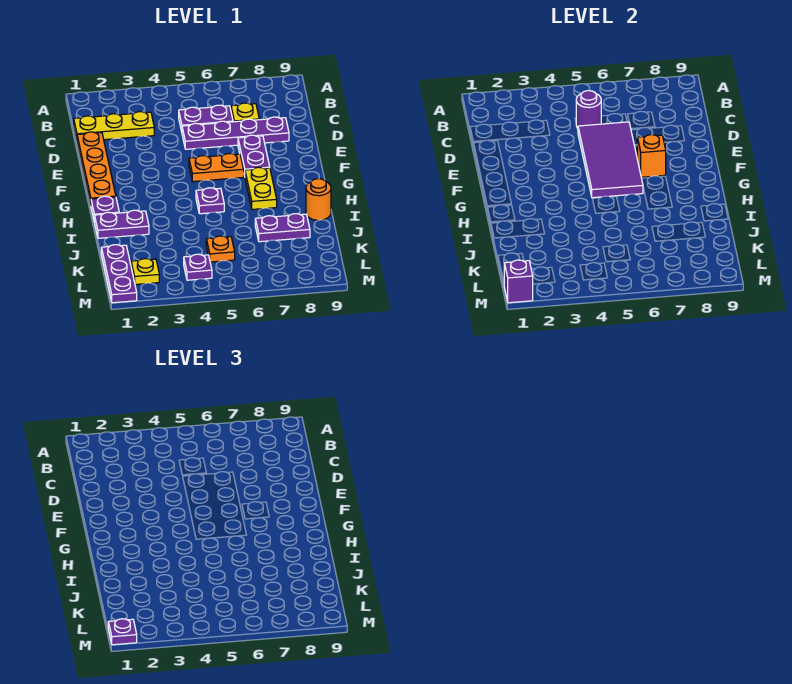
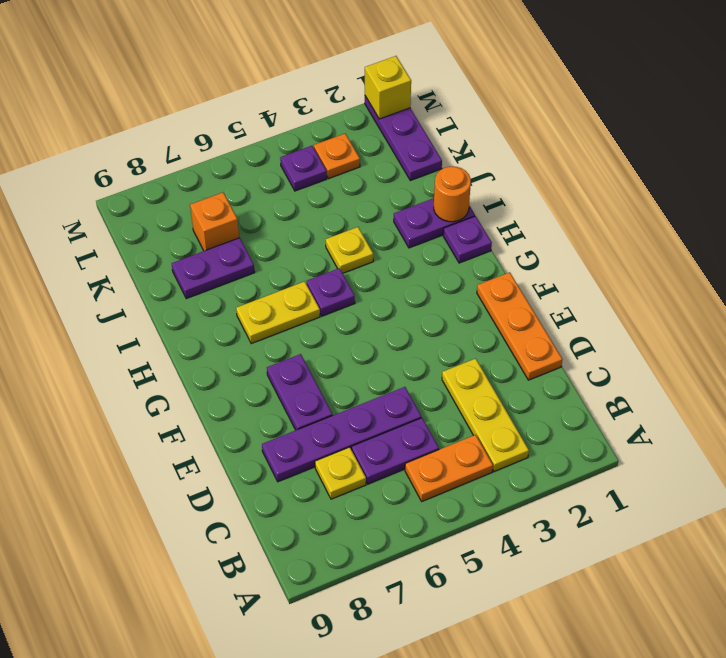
yellow 1x3 plate [74,112,154,140] -> yellow 1x3 plate turned to [442,358,529,472]
purple 1x1 round brick [576,91,601,128] -> none
orange 1x4 plate [77,132,116,204] -> orange 1x3 plate [477,272,563,380]
purple 2x4 tile [578,122,643,198] -> none
orange 1x2 plate [189,153,244,182] -> orange 1x2 plate moved to [405,435,493,501]
orange 1x1 brick [637,135,666,177] -> orange 1x1 brick moved to [190,193,239,251]
yellow 1x2 plate [245,167,277,209] -> yellow 1x2 plate turned to [236,281,320,344]
orange 1x1 round brick [306,179,331,220] -> orange 1x1 round brick moved to [434,166,471,222]
orange 1x1 plate [206,236,235,262] -> orange 1x1 plate moved to [314,134,360,179]
yellow 1x1 plate [131,259,159,285] -> yellow 1x1 plate moved to [326,227,373,273]
purple 1x1 brick [504,260,533,303] -> yellow 1x1 brick [365,56,411,119]
purple 1x1 plate [108,619,137,645] -> none

